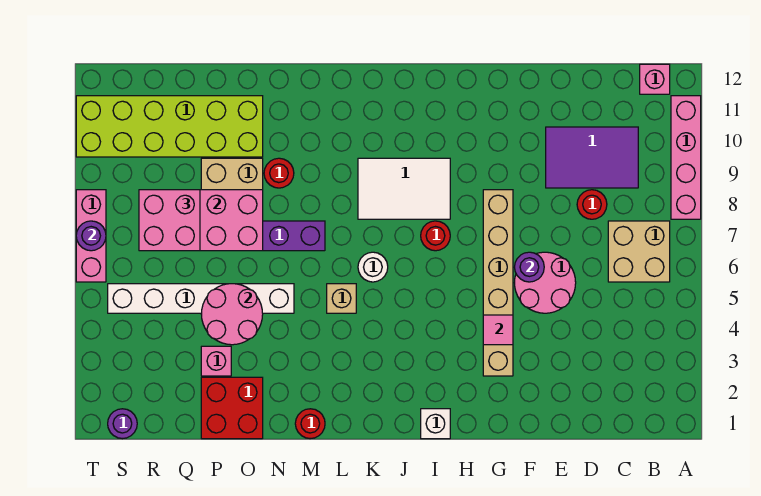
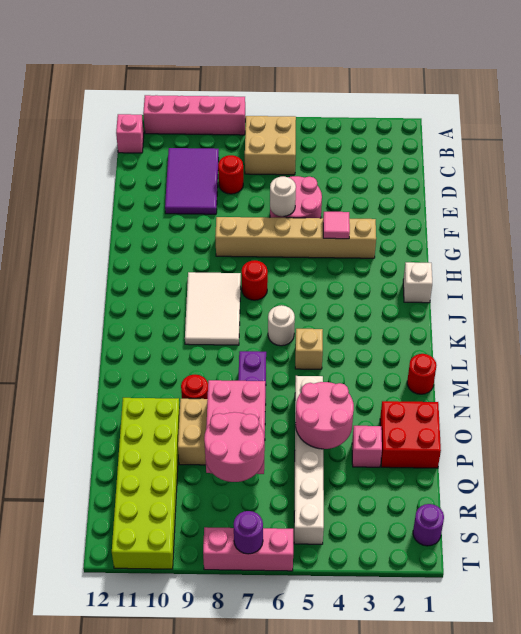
purple 1x1 round brick [515,252,544,282] -> white 1x1 round brick [270,176,296,216]
pink 2x2 brick [139,190,200,251] -> pink 2x2 round brick [204,412,264,482]

